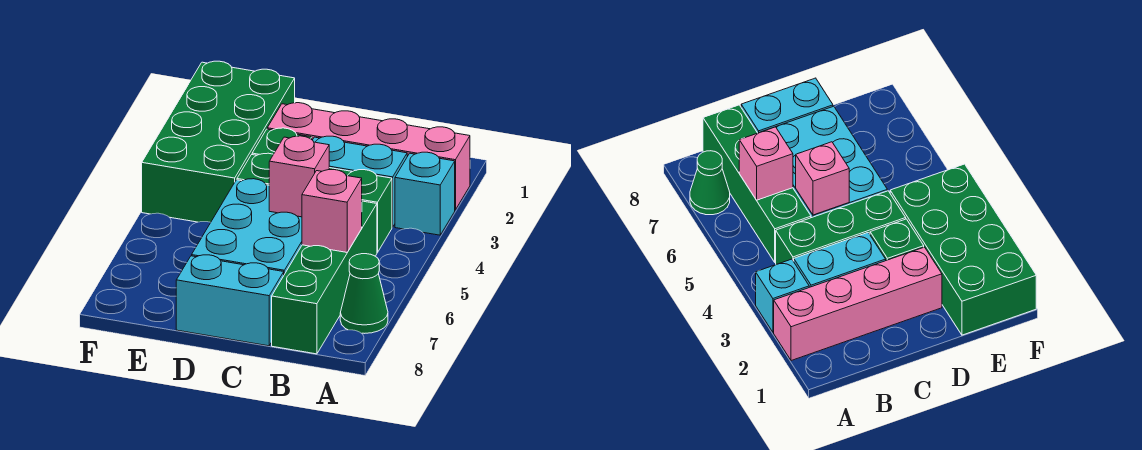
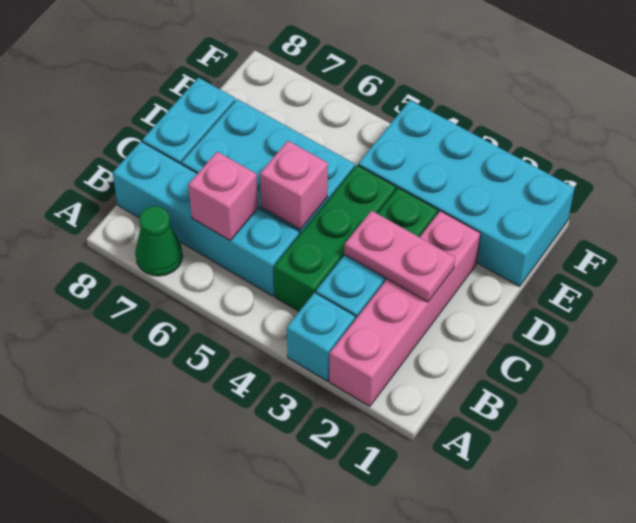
green 1x4 brick [272,201,377,354] -> cyan 1x4 brick [113,142,299,296]
none -> pink 1x2 plate [344,211,455,302]
green 2x4 brick [142,61,295,222] -> cyan 2x4 brick [358,100,574,286]

